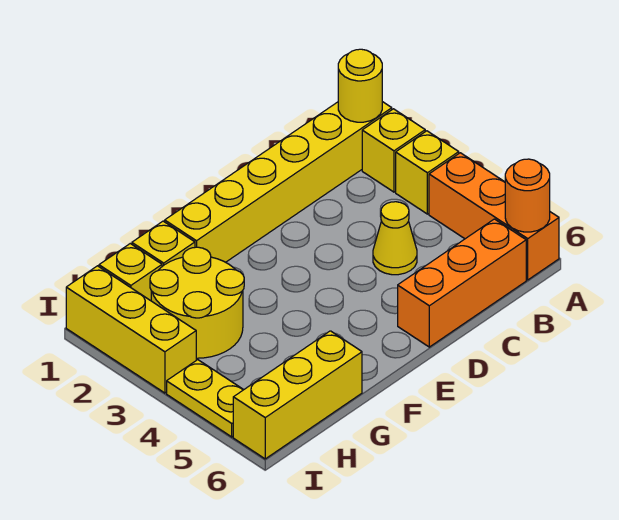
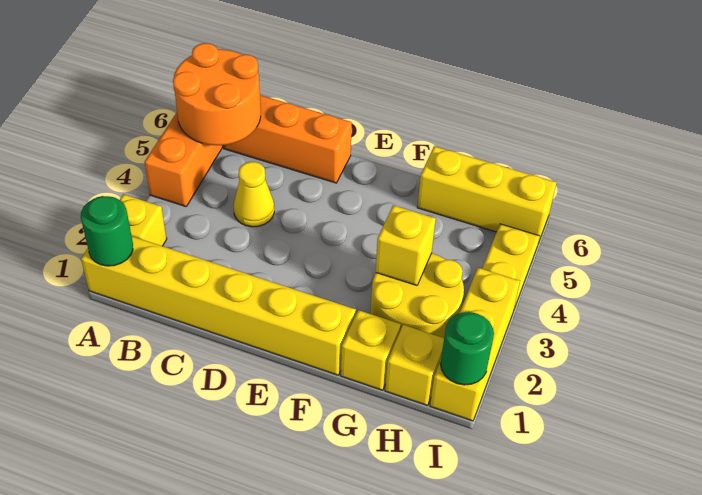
yellow 1x1 round brick [338,49,382,122] -> green 1x1 round brick [81,196,133,266]
yellow 1x1 brick [396,131,459,214] -> yellow 1x1 brick moved to [375,205,436,285]
orange 1x1 round brick [505,159,550,232] -> orange 2x2 round brick [173,43,261,145]
none -> green 1x1 round brick [440,312,494,385]

